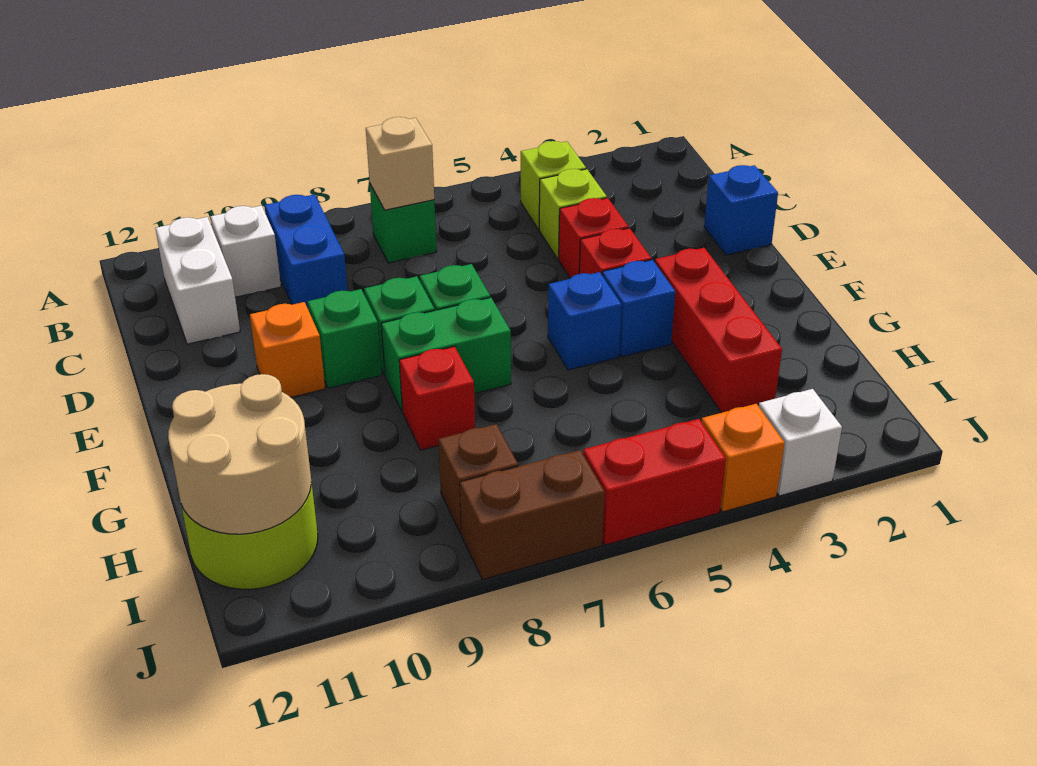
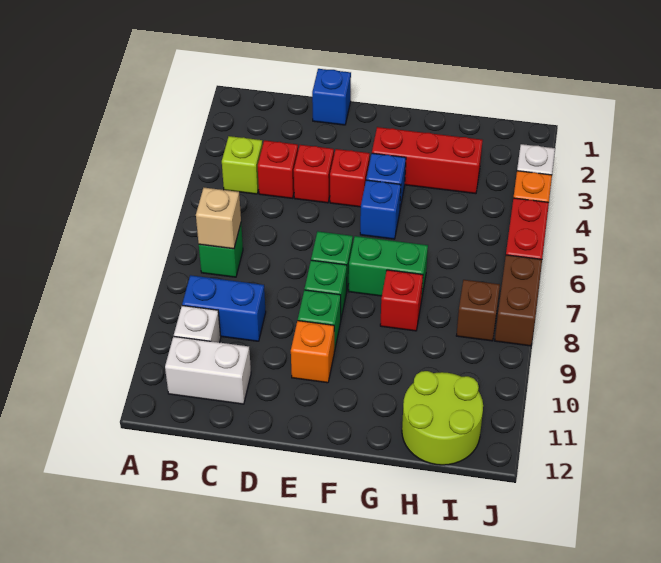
lime 1x1 brick [539,169,607,259] -> red 1x1 brick [258,140,298,198]
green 1x2 brick [381,297,511,411] -> green 1x2 brick turned to [349,236,428,301]
tan 2x2 round brick [168,374,311,534] -> none

